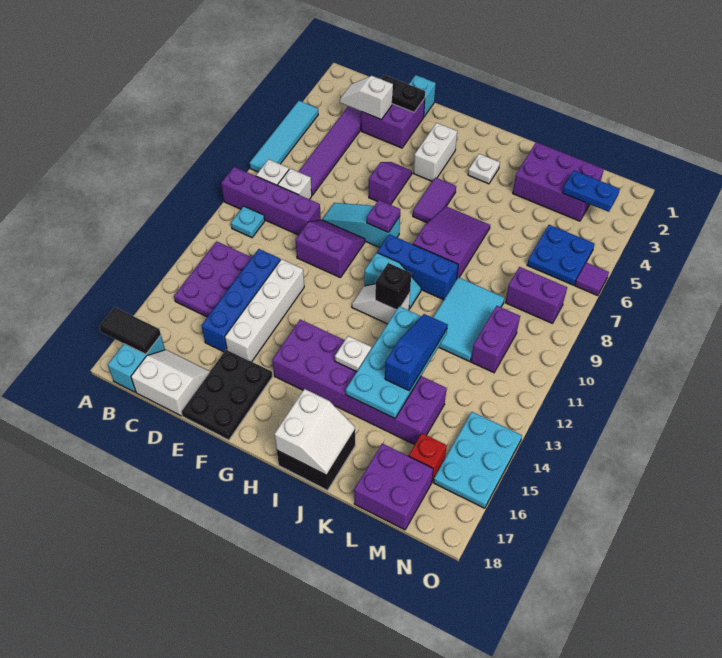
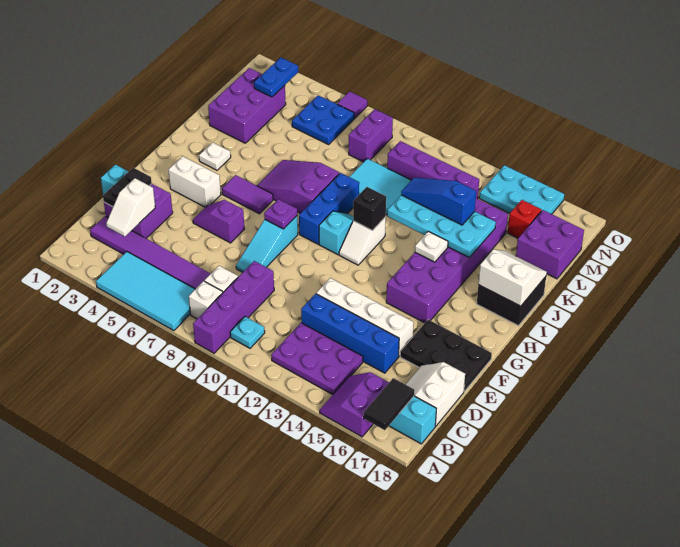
cyan 1x4 tile [250,101,318,172] -> cyan 2x4 tile [96,252,195,331]
purple 2x2 slope [296,220,365,278] -> purple 2x2 slope moved to [320,372,389,437]
purple 1x2 brick [471,306,520,373] -> purple 1x4 brick [387,141,479,199]

